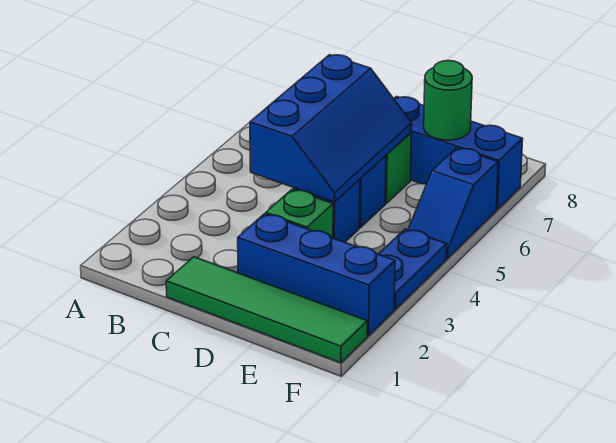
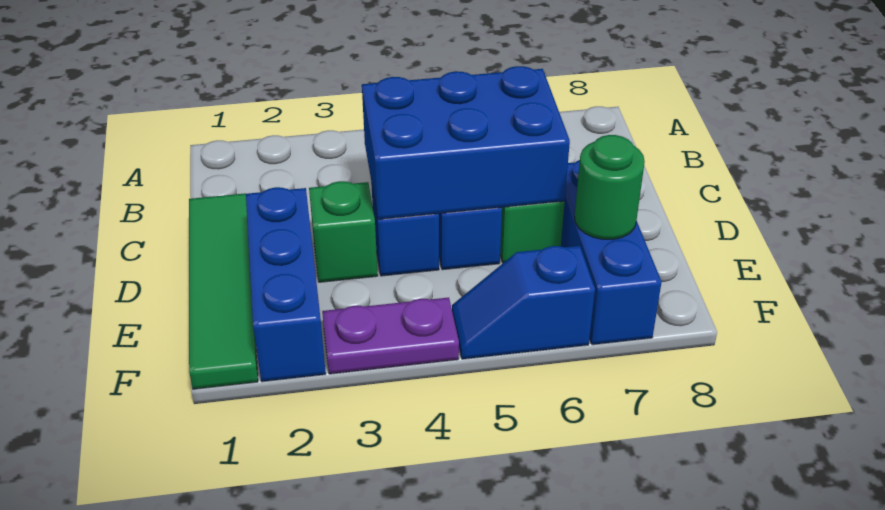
blue 2x3 slope [250,55,412,202] -> blue 2x3 brick [362,66,570,219]
blue 1x2 plate [379,229,447,309] -> purple 1x2 plate [322,298,459,374]

